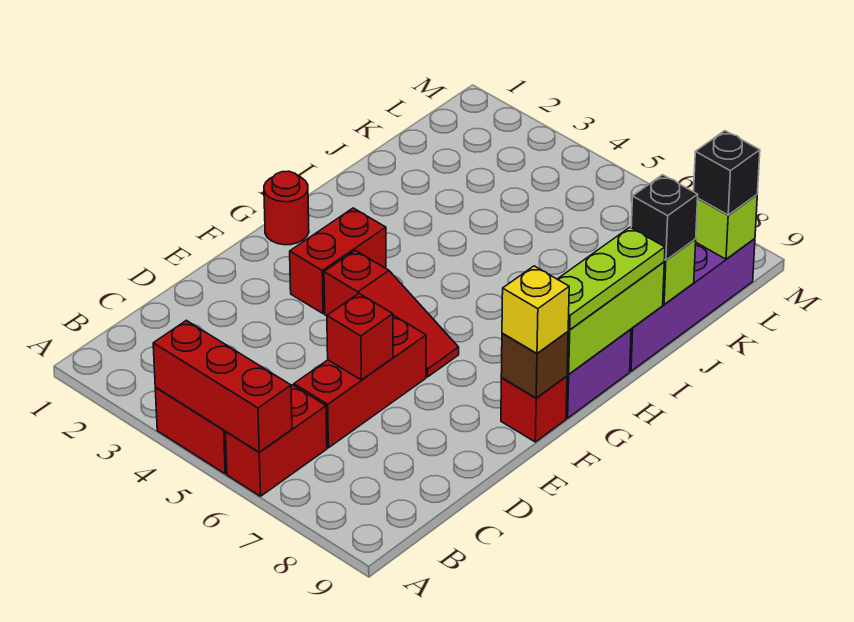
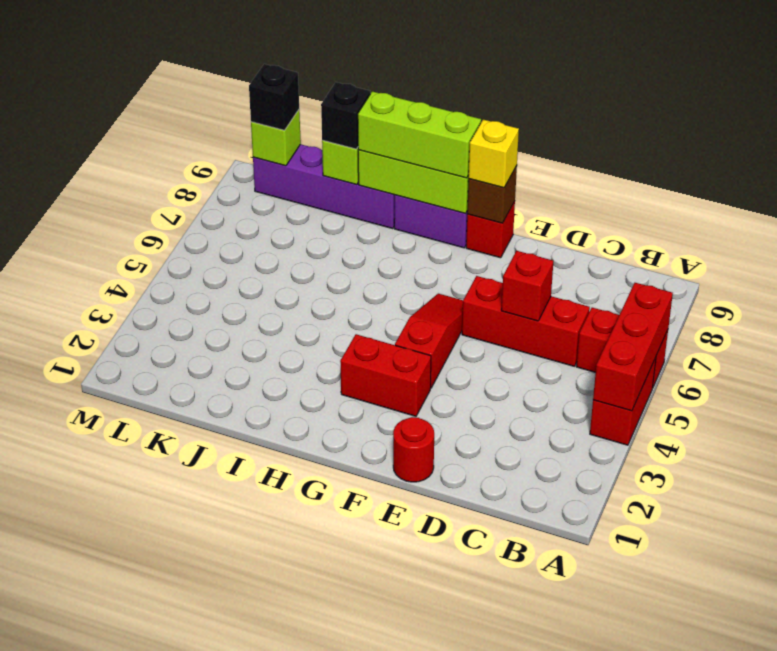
red 1x1 round brick [264,171,309,245] -> red 1x1 round brick moved to [393,417,434,482]
lime 1x3 plate [558,227,665,330] -> lime 1x3 brick [358,91,481,178]

